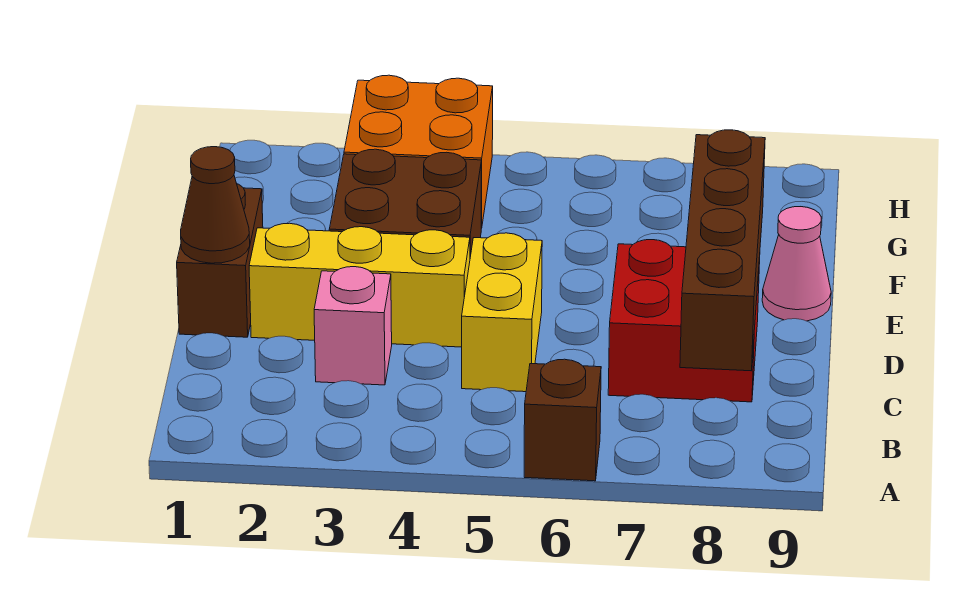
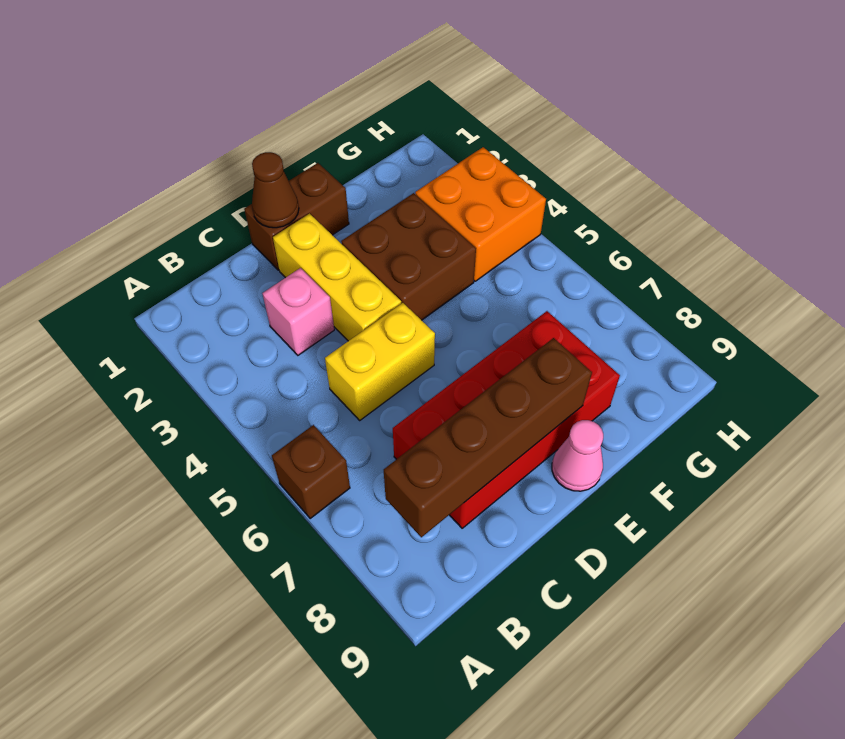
red 2x2 brick [608,240,760,402] -> red 2x4 brick [393,311,620,528]

